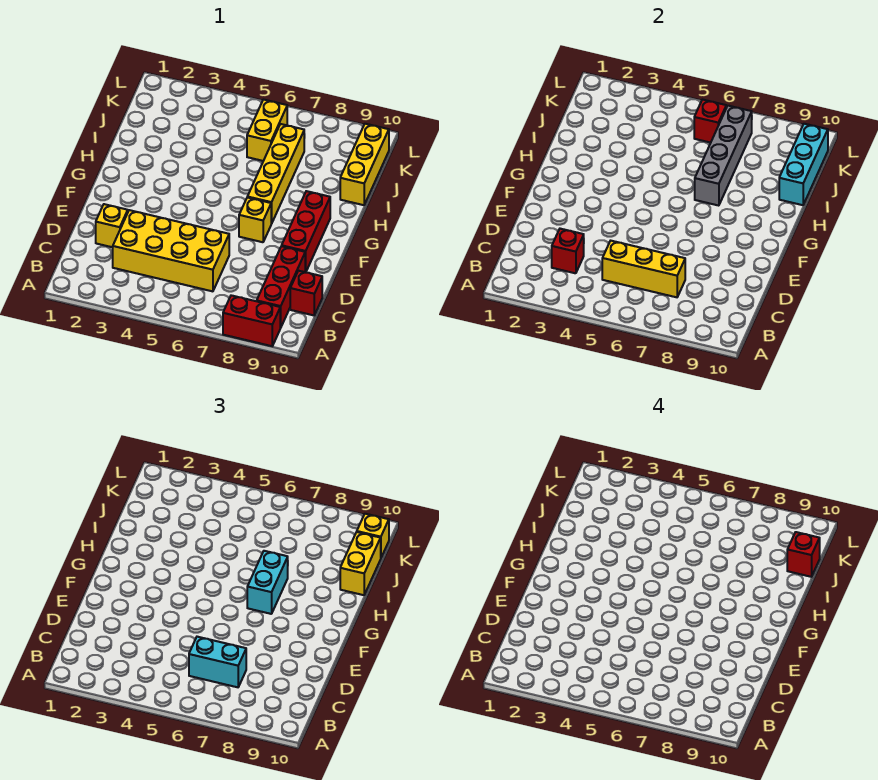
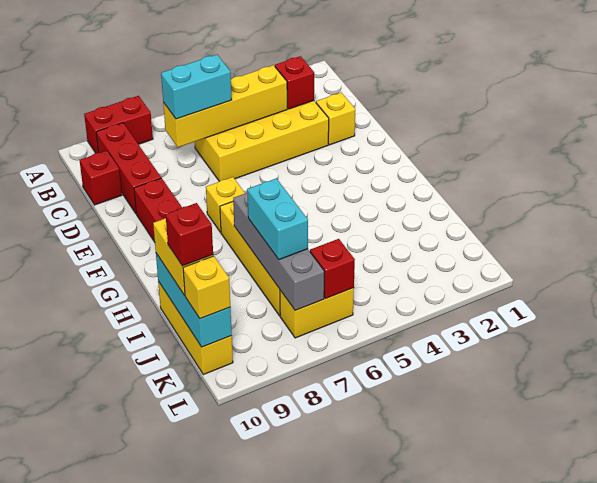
yellow 1x3 brick [602,241,685,297] -> yellow 1x4 brick [163,65,287,147]
cyan 1x2 brick [247,551,288,614] -> cyan 1x2 brick moved to [247,178,308,260]
yellow 1x2 brick [247,100,287,161] -> yellow 1x2 brick turned to [280,288,354,338]

